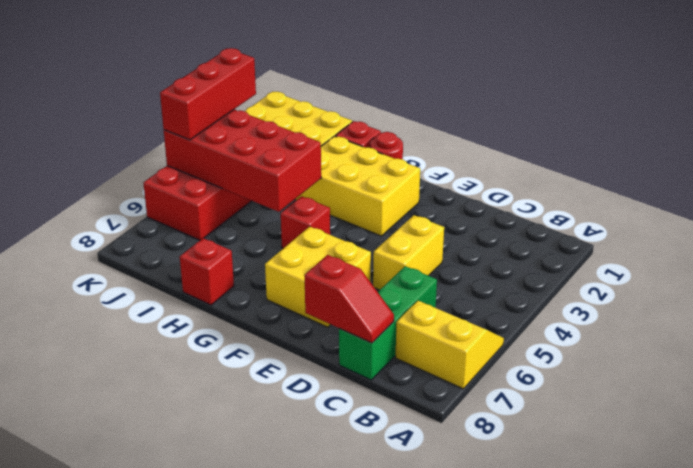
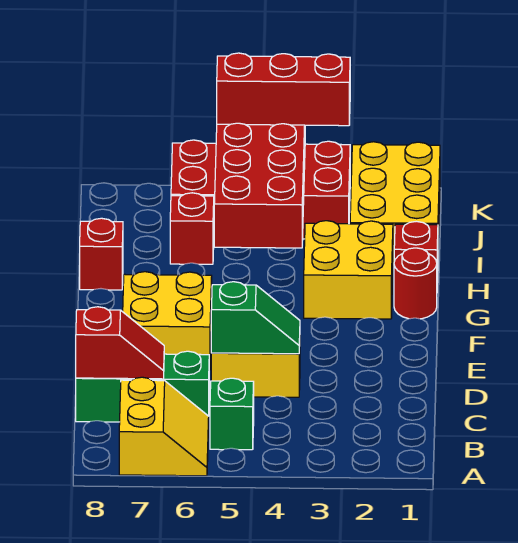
none -> green 1x1 brick [210,378,254,450]
red 1x2 slope [304,255,394,343] -> red 1x2 slope turned to [76,307,164,379]
none -> green 1x2 slope [211,282,300,354]
yellow 2x3 brick [296,136,420,236] -> yellow 2x2 brick [304,221,393,319]
red 1x1 brick [281,196,330,248] -> red 1x1 brick moved to [170,193,214,264]

